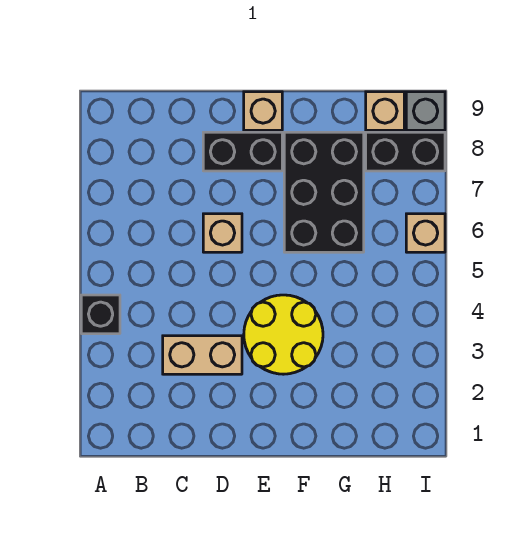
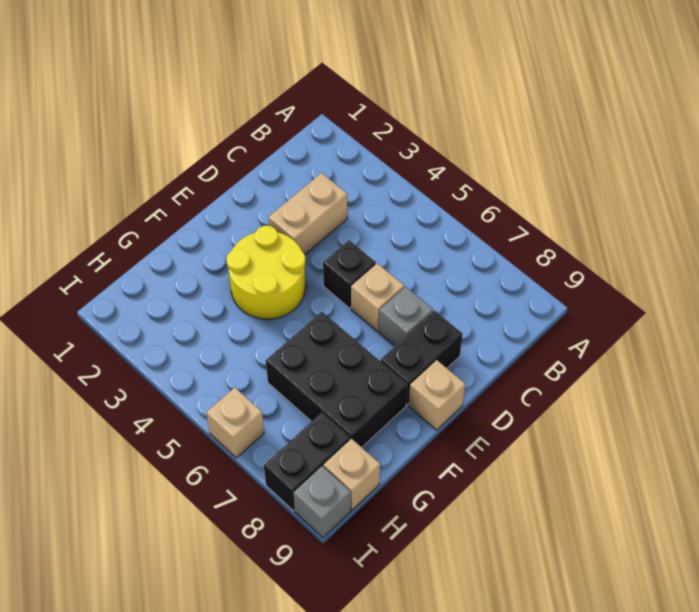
black 1x1 brick [81,295,120,334] -> black 1x1 brick moved to [323,240,376,308]
none -> grey 1x1 brick [379,287,433,346]

